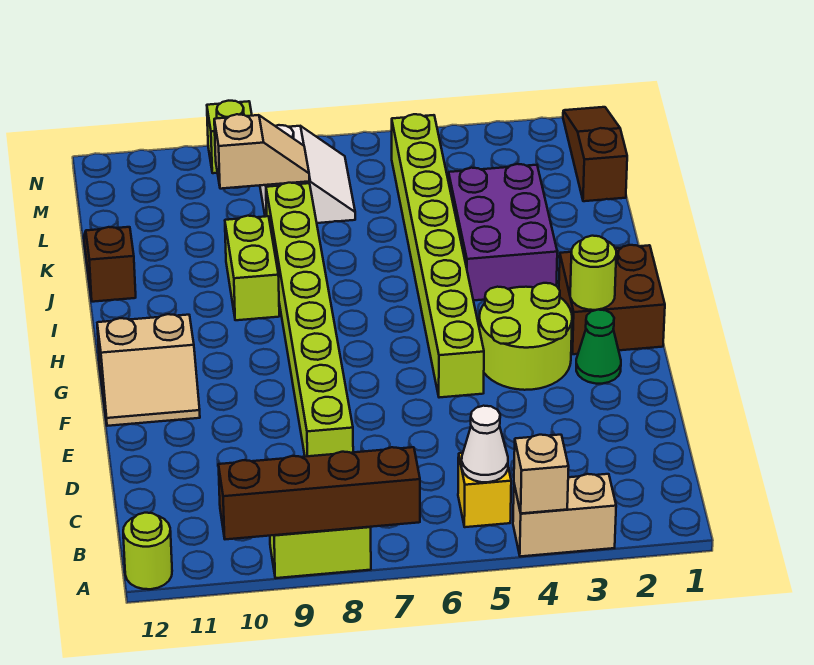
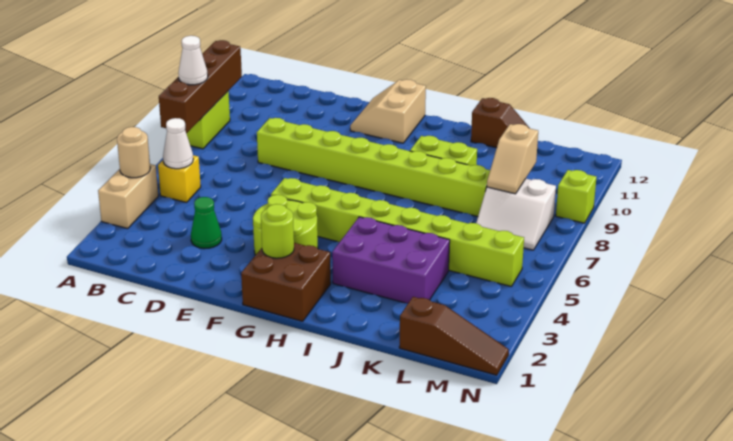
tan 1x1 brick [514,435,569,514] -> tan 1x1 round brick [117,127,150,178]
none -> white 1x1 cone [178,36,208,85]
lime 1x1 round brick [123,513,172,589] -> none
green 1x1 cone [576,310,621,384] -> green 1x1 cone moved to [191,197,222,249]

